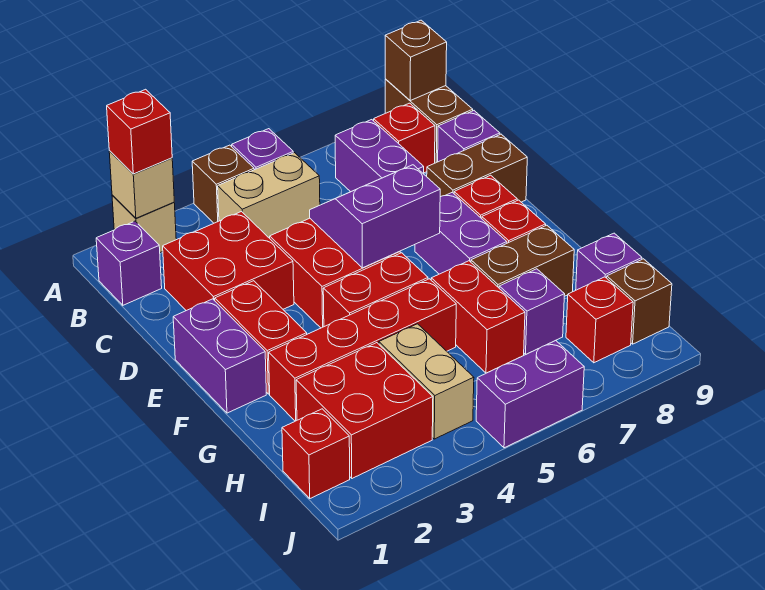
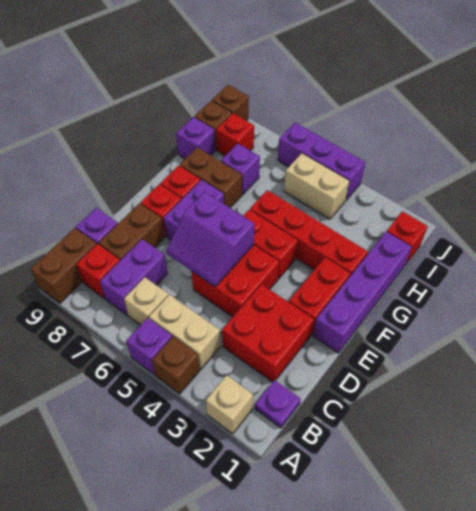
tan 1x1 brick [109,151,174,218] -> tan 1x1 brick moved to [124,277,168,325]
red 1x1 brick [107,89,172,174] -> none
brown 1x1 brick [385,20,447,101] -> brown 1x1 brick moved to [212,85,249,121]
purple 1x1 brick [96,221,162,305] -> purple 1x1 plate [255,380,301,428]
brown 1x2 brick [427,134,527,202] -> brown 1x2 brick turned to [99,203,164,260]
purple 1x2 brick [173,299,266,413] -> purple 1x4 brick [313,231,412,353]
red 1x2 brick [431,261,525,373] -> none
red 2x2 brick [296,343,433,478] -> none
tan 1x2 brick [379,324,474,439] -> tan 1x2 brick turned to [284,153,349,219]
purple 1x2 brick [476,340,584,448] -> purple 1x3 brick [278,123,366,200]

